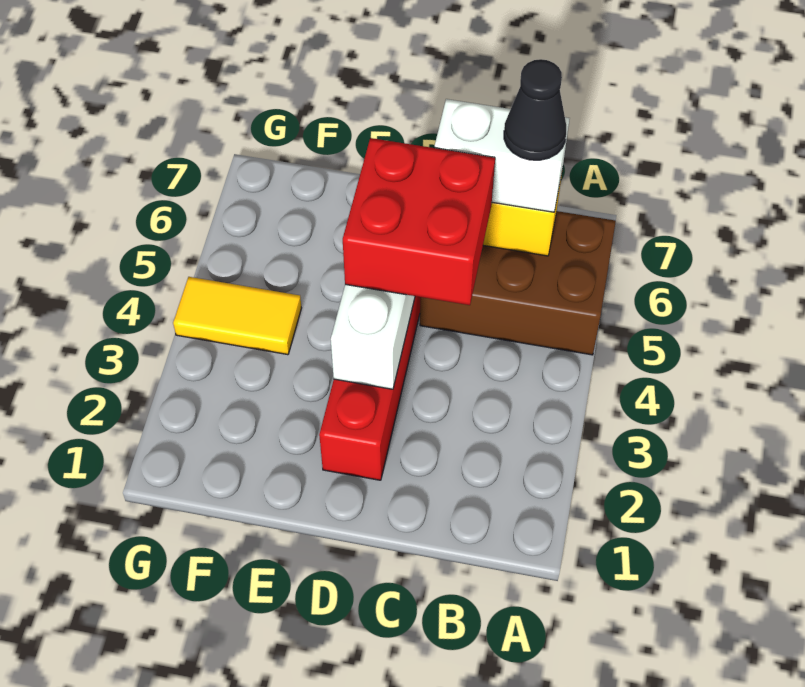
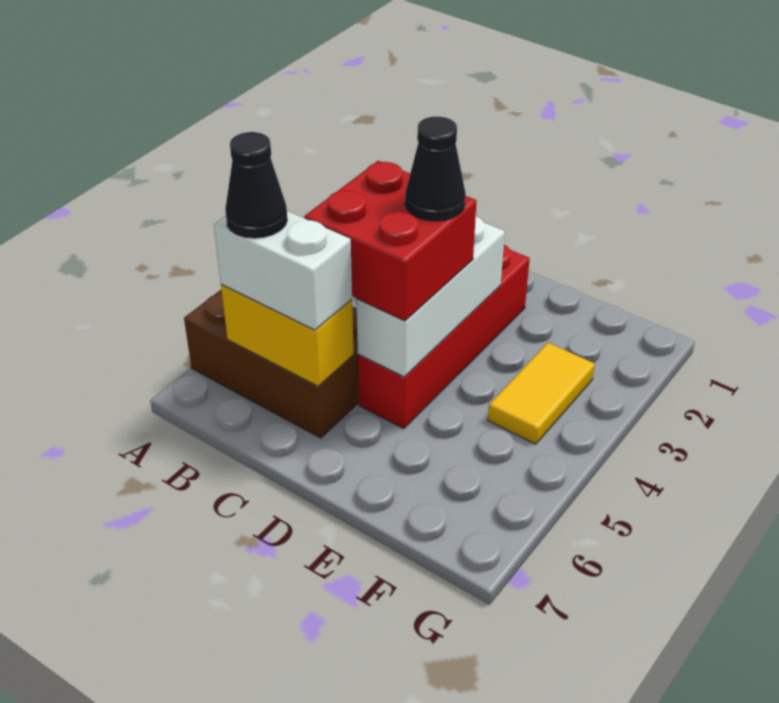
none -> black 1x1 cone [405,117,466,221]
yellow 1x2 tile [173,277,301,355] -> yellow 1x2 tile turned to [488,343,595,444]

